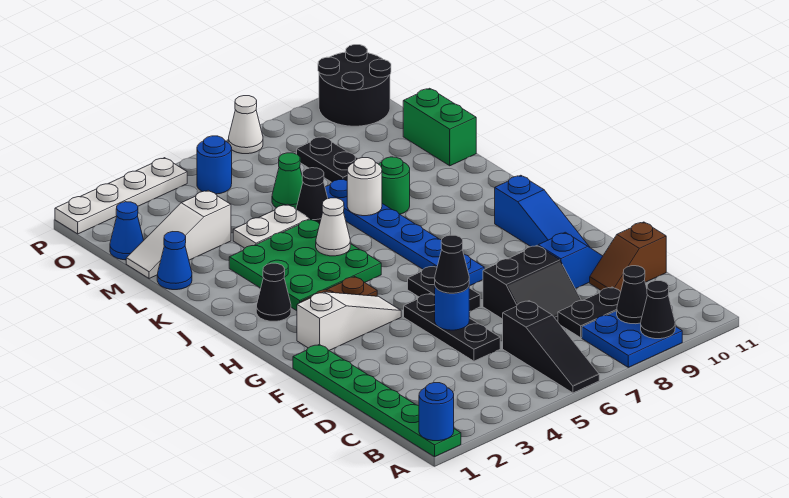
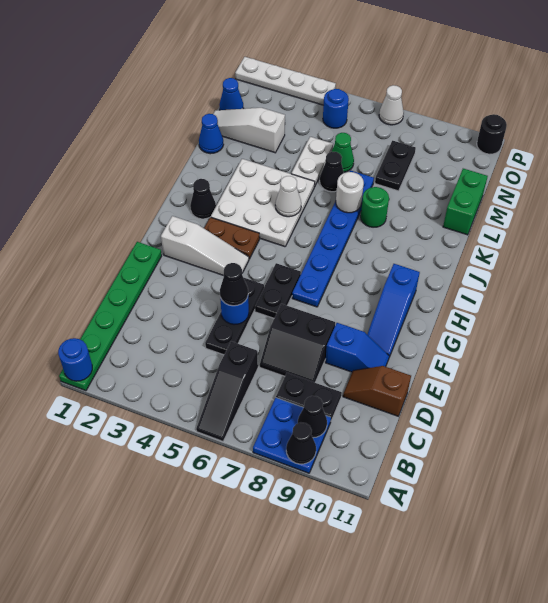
green 3x3 plate [229,219,381,311] -> white 3x3 plate [211,159,315,247]
white 1x2 plate [233,204,310,248] -> white 1x2 plate turned to [291,137,333,187]
black 2x2 round brick [318,45,391,126] -> black 1x1 round brick [477,114,507,154]

